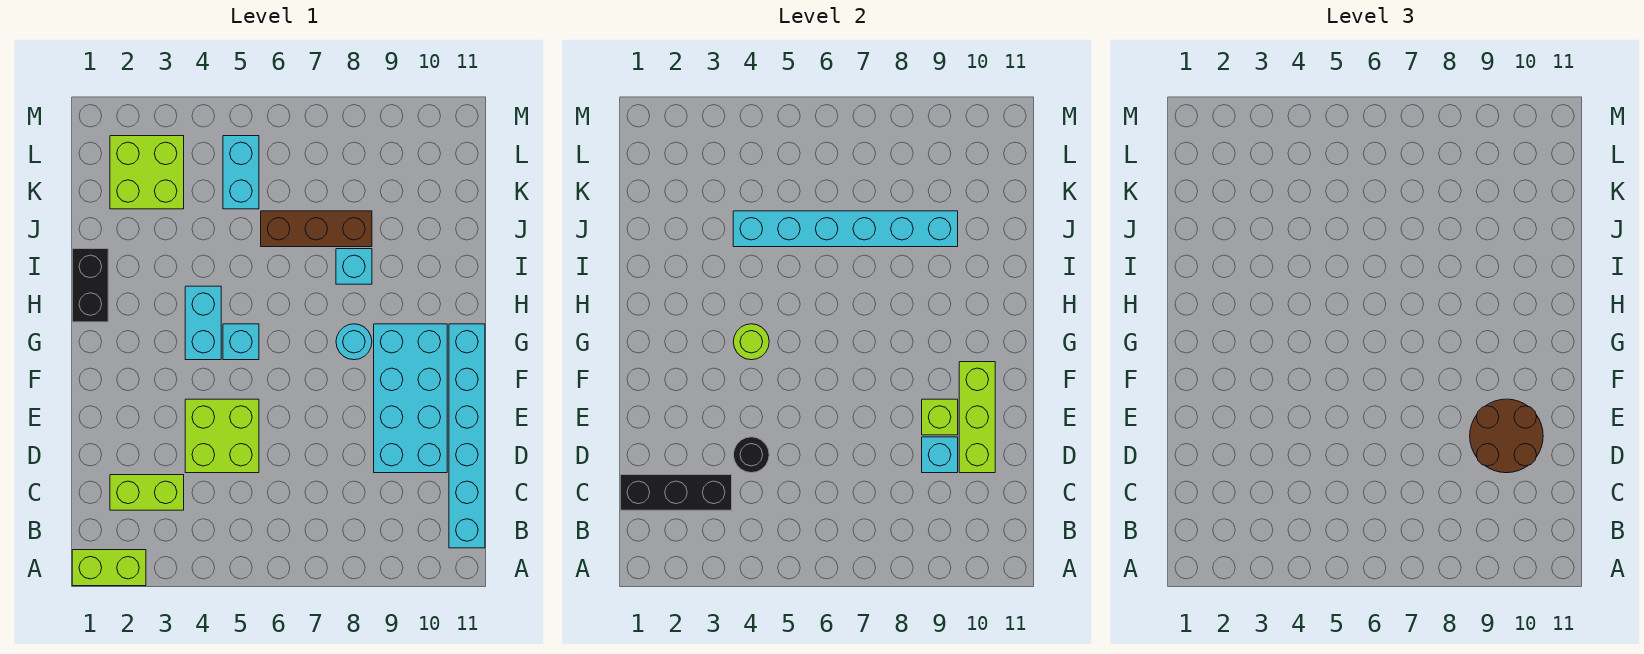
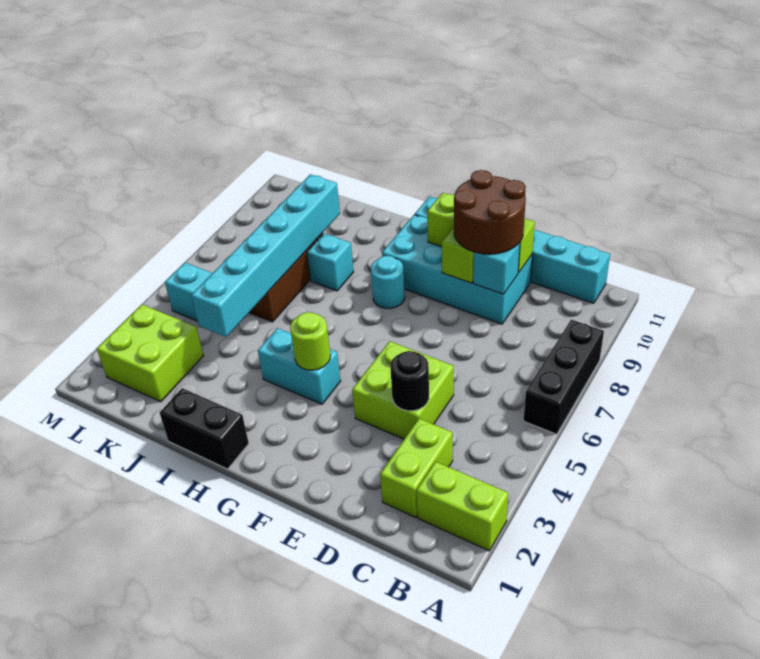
lime 1x2 brick [72,550,146,586] -> lime 1x2 brick turned to [416,462,508,551]
black 1x3 brick [620,475,732,510] -> black 1x3 brick moved to [524,320,604,434]
cyan 1x1 brick [223,324,259,360] -> none

